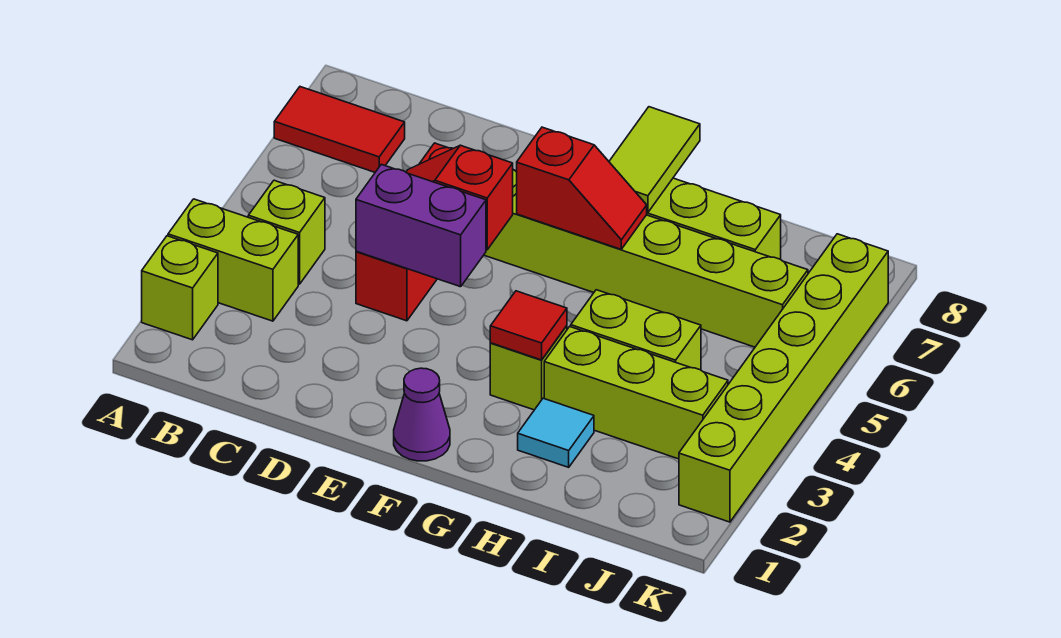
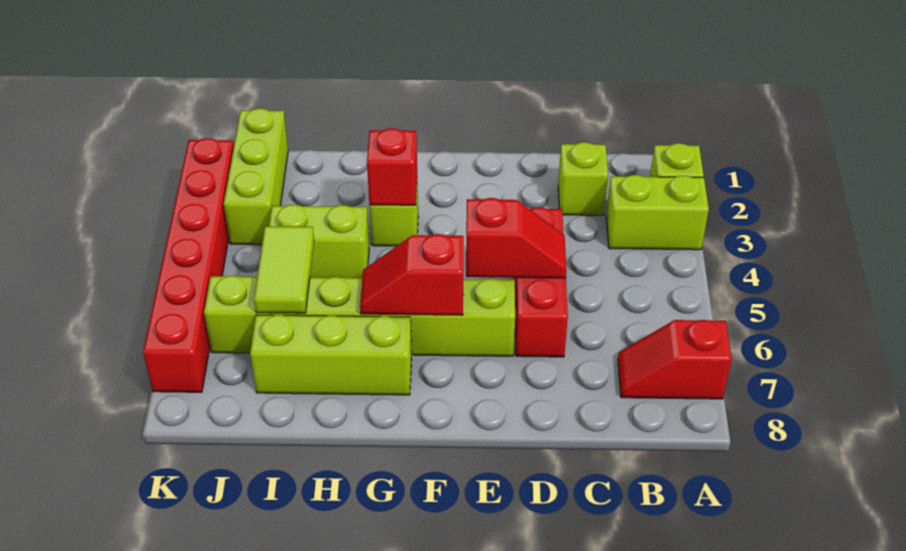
red 1x2 tile [274,87,405,172] -> red 1x2 slope [618,320,732,399]
lime 1x1 brick [248,180,325,284] -> lime 1x1 brick moved to [558,142,608,215]
purple 1x2 brick [356,164,486,287] -> none
purple 1x1 cone [394,368,450,461] -> none
red 1x1 tile [490,291,567,360] -> red 1x1 brick [367,128,417,205]
lime 1x2 tile [609,107,700,213] -> lime 1x2 tile moved to [254,226,314,313]
cyan 1x1 tile [518,398,594,467] -> none
lime 1x3 brick [544,327,728,459] -> lime 1x3 brick turned to [224,108,288,245]
lime 1x6 brick [679,234,888,522] -> red 1x6 brick [143,138,234,392]

